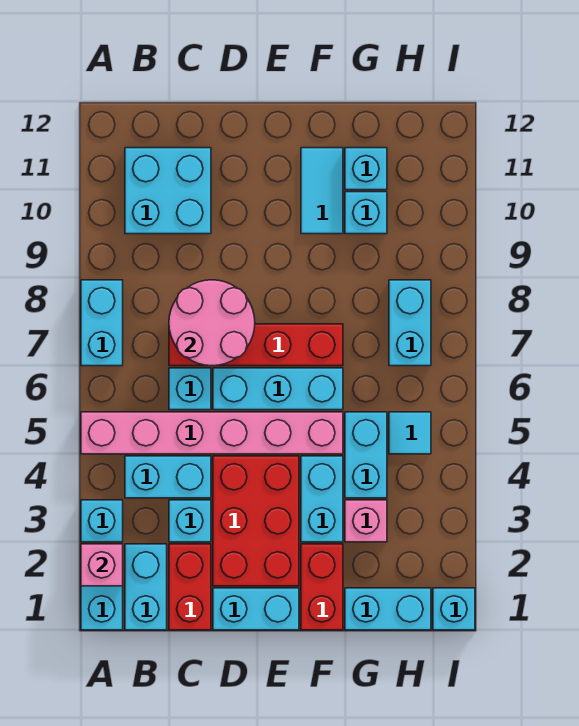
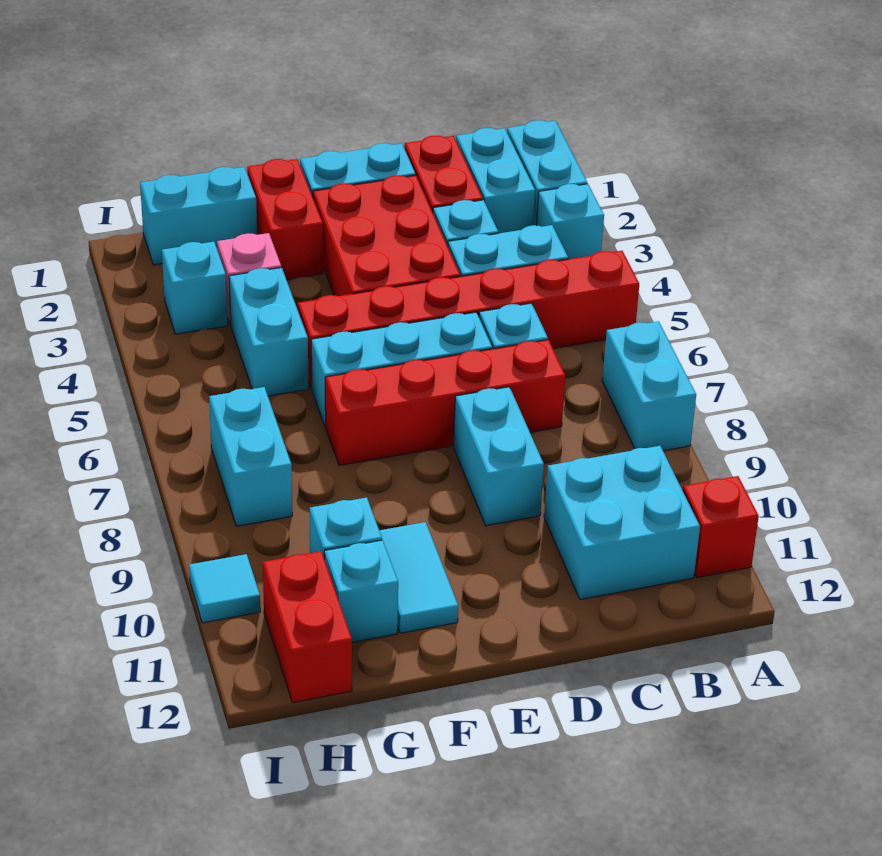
pink 1x1 brick [81,544,123,586] -> none
pink 1x6 brick [81,412,343,454] -> red 1x6 brick [298,251,639,389]
none -> red 1x1 brick [683,476,759,577]
pink 2x2 round brick [169,280,255,366] -> none
cyan 1x2 brick [301,456,343,542] -> cyan 1x2 brick moved to [453,387,544,526]
cyan 1x1 tile [389,412,431,454] -> cyan 1x1 tile moved to [189,554,260,623]
none -> red 1x2 brick [263,551,352,703]
cyan 1x1 brick [433,588,475,630] -> cyan 1x1 brick moved to [162,242,228,334]

